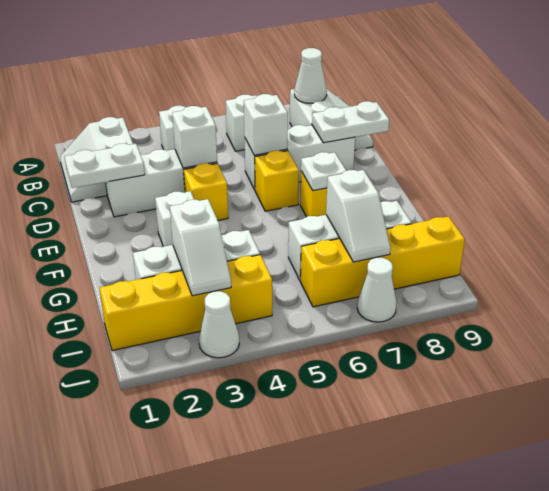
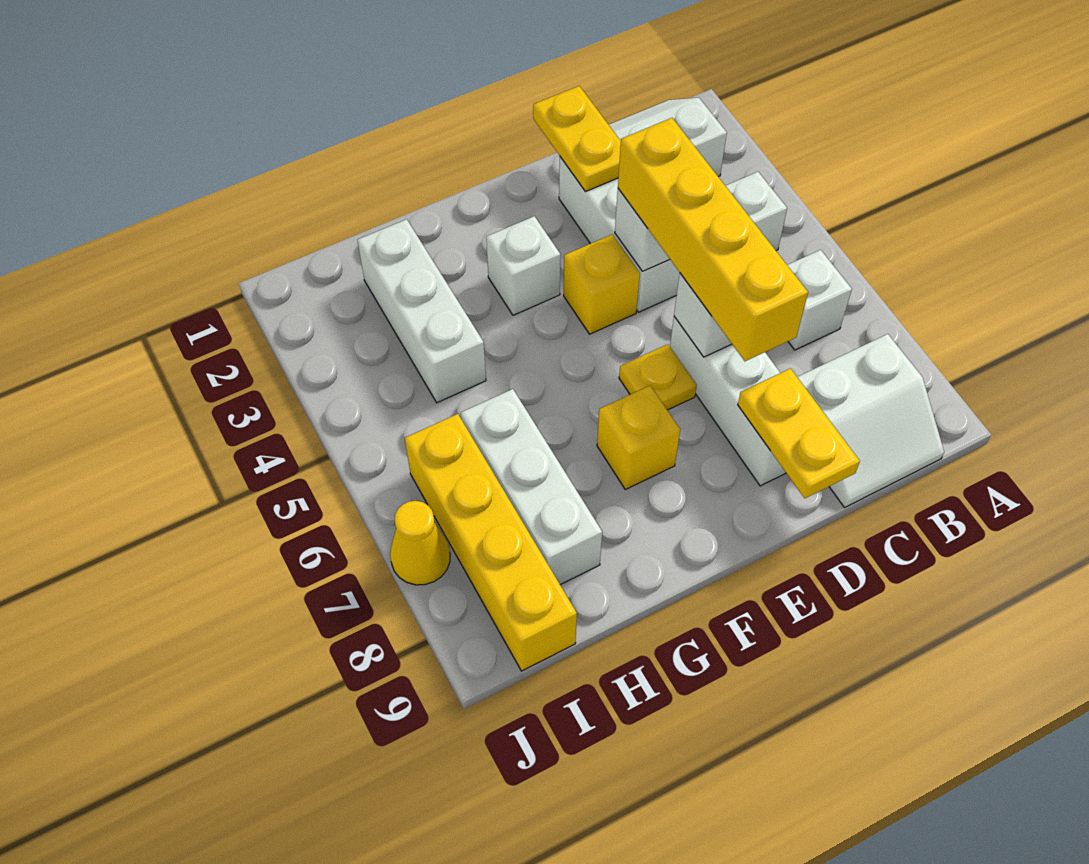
white 1x1 cone [294,48,327,103] -> none
white 1x2 plate [64,144,145,188] -> yellow 1x2 plate [533,86,621,192]
white 1x2 plate [312,101,389,143] -> yellow 1x2 plate [738,368,860,498]
yellow 1x1 brick [255,151,299,211] -> yellow 1x1 plate [619,344,697,410]
white 1x1 plate [301,152,346,191] -> none
white 1x2 slope [170,199,231,296] -> none
white 1x2 slope [326,170,390,262] -> none
yellow 1x4 brick [100,255,272,351] -> yellow 1x4 brick moved to [618,118,808,361]
white 1x1 cone [199,291,239,358] -> none
white 1x1 cone [357,258,397,322] -> yellow 1x1 cone [390,501,450,585]

